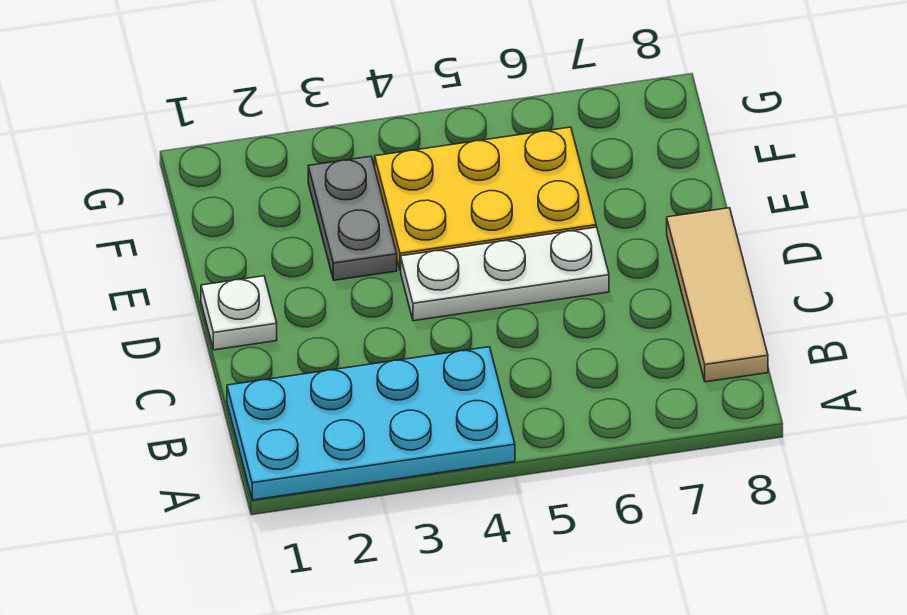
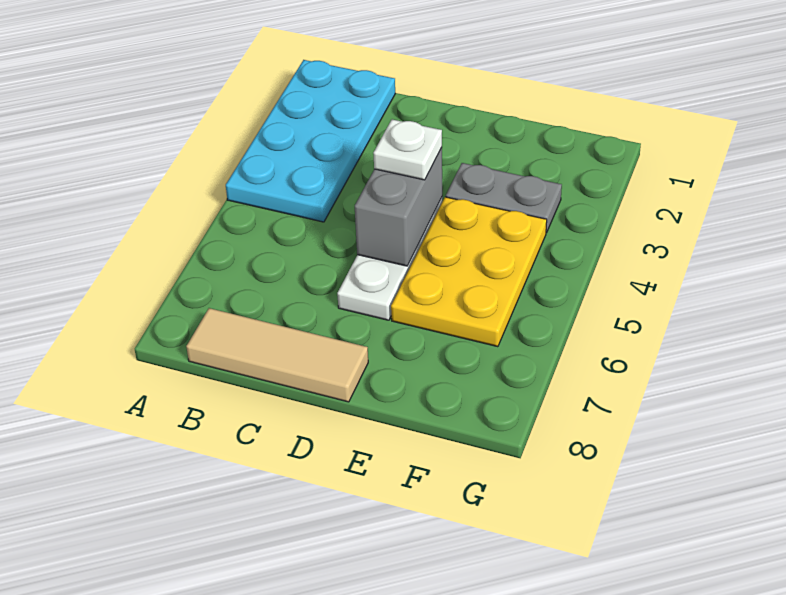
white 1x1 plate [201,276,277,350] -> white 1x1 plate moved to [373,119,442,180]
none -> grey 1x2 brick [355,148,442,266]

